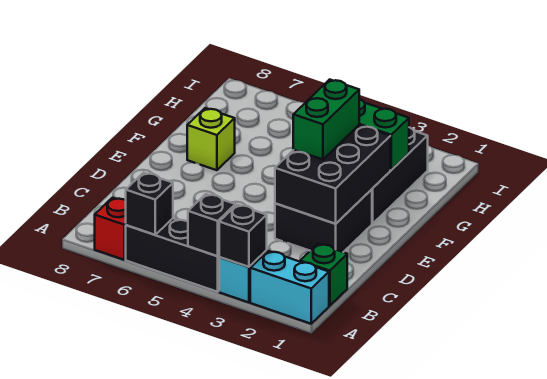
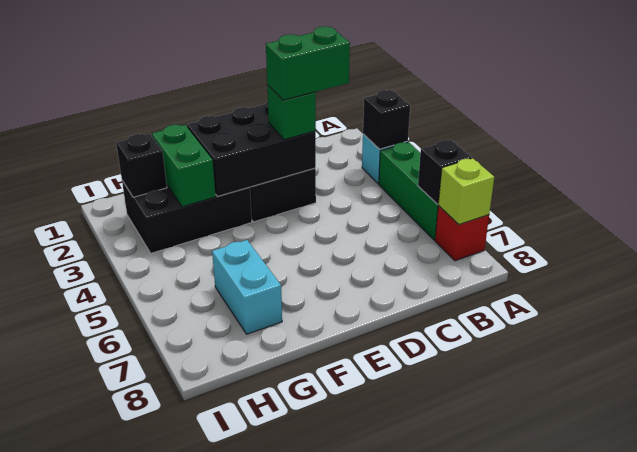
cyan 1x2 brick [250,251,329,324] -> cyan 1x2 brick moved to [212,240,282,334]
black 1x3 brick [126,218,219,292] -> green 1x3 brick [379,142,439,240]
black 1x1 brick [188,194,235,256] -> black 1x1 brick moved to [116,134,167,197]
green 1x1 brick [300,244,347,306] -> green 1x1 brick moved to [267,85,316,140]
green 1x2 brick [293,79,359,160] -> green 1x2 brick moved to [266,26,350,100]
lime 1x1 brick [187,108,235,170] -> lime 1x1 brick moved to [438,158,494,225]

